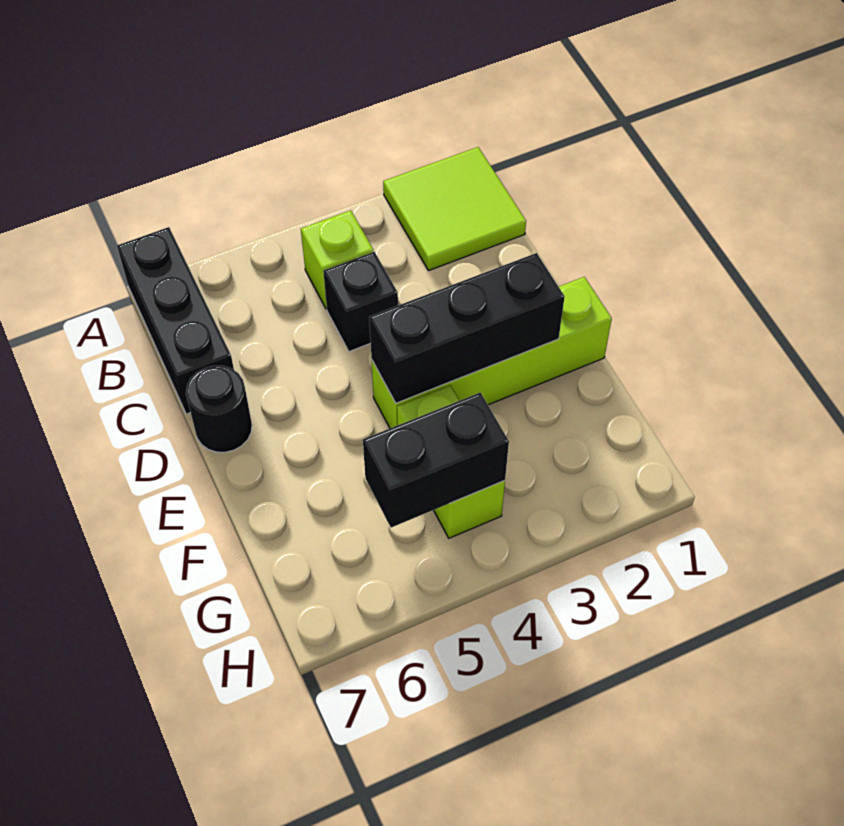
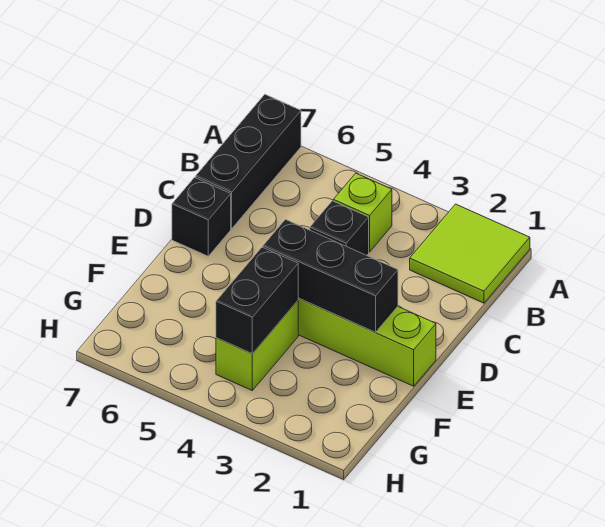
black 1x1 round brick [186,366,252,452] -> black 1x1 brick [172,178,231,256]
black 1x2 brick [363,393,509,528] -> black 1x2 brick turned to [216,247,298,354]

